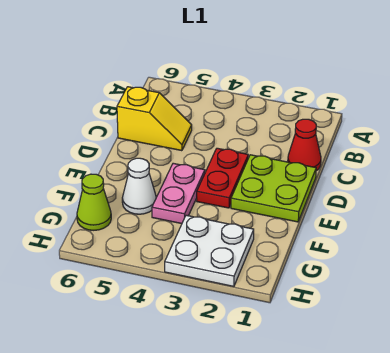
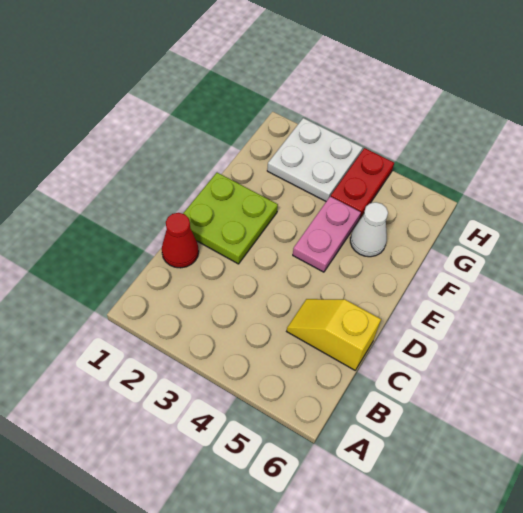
red 1x2 plate [197,148,248,208] -> red 1x2 plate moved to [331,148,394,219]
lime 1x1 cone [77,174,111,230] -> none

